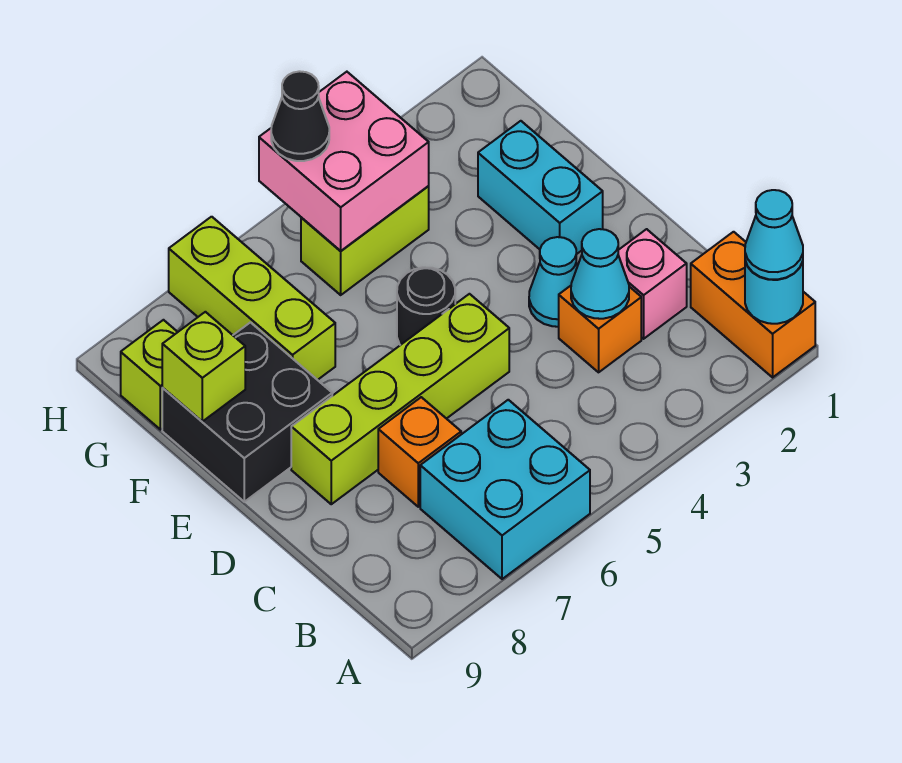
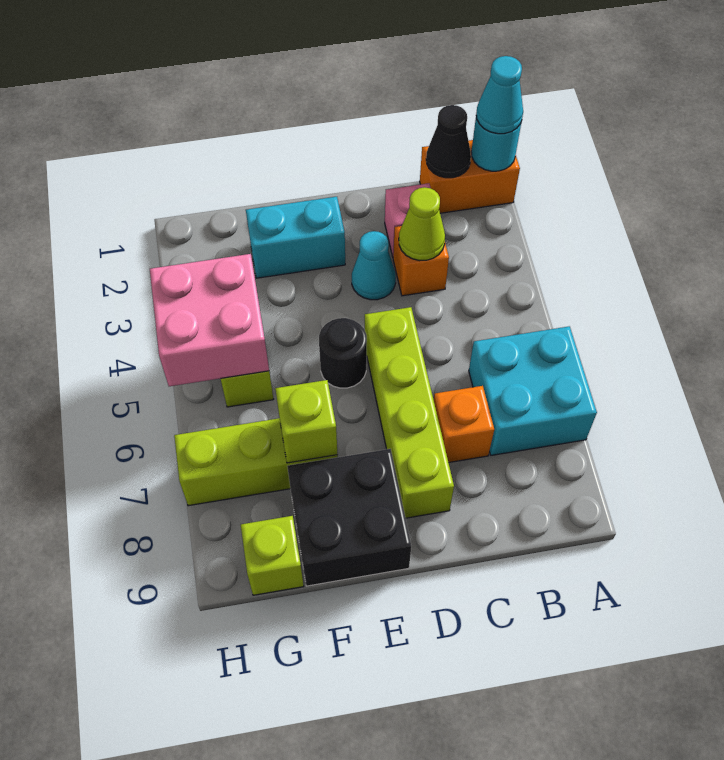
cyan 1x1 cone [571,229,629,319] -> lime 1x1 cone [399,187,445,261]
lime 1x1 brick [162,312,245,421] -> lime 1x1 brick moved to [275,380,337,463]
black 1x1 cone [271,71,329,161] -> black 1x1 cone moved to [426,105,471,178]

